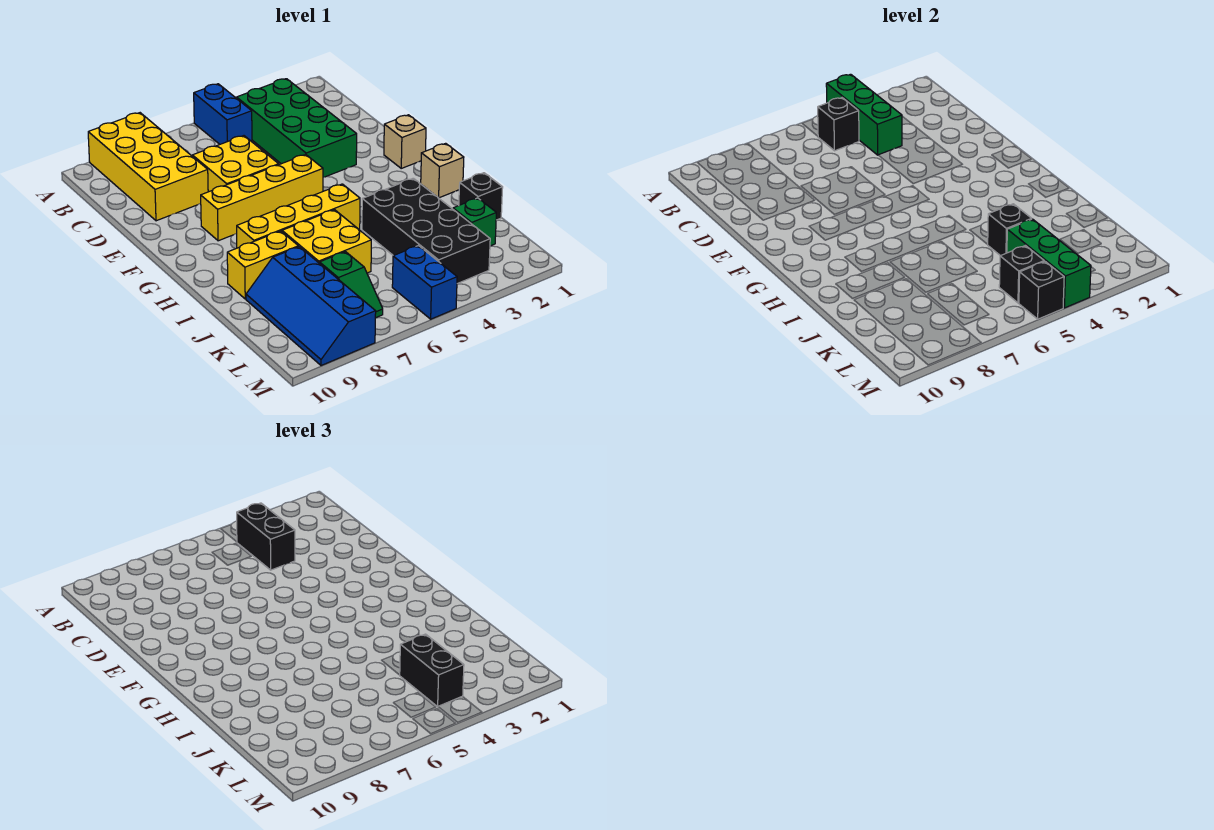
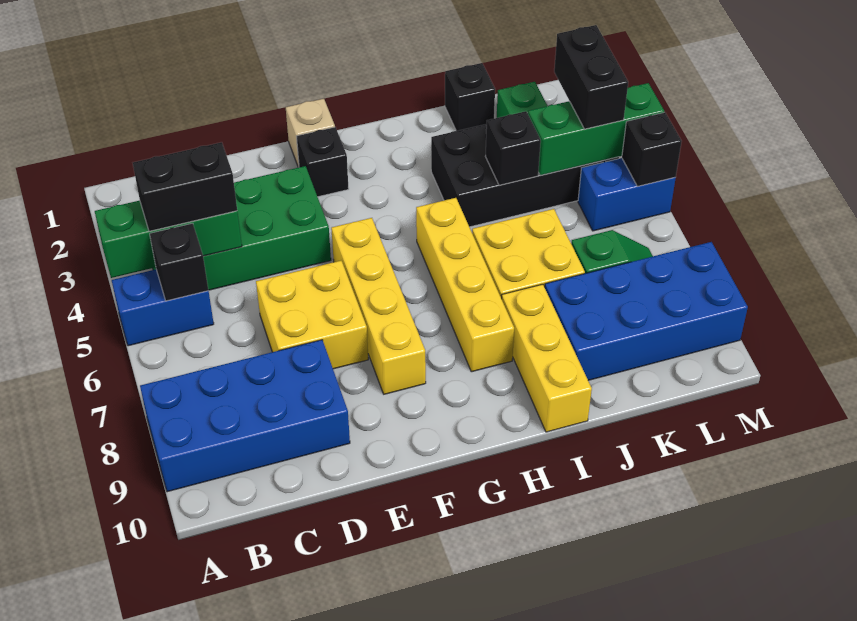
yellow 2x4 brick [88,113,208,221] -> blue 2x4 brick [140,340,350,492]
tan 1x1 brick [421,143,464,198] -> none
yellow 1x2 brick [227,231,298,299] -> yellow 1x3 brick [502,284,592,432]
blue 2x4 slope [246,247,376,366] -> blue 2x4 brick [545,242,748,380]
black 1x2 brick [400,634,464,707] -> black 1x2 brick turned to [554,25,628,129]
black 1x1 brick [999,246,1044,303] -> black 1x1 brick moved to [297,127,349,197]

